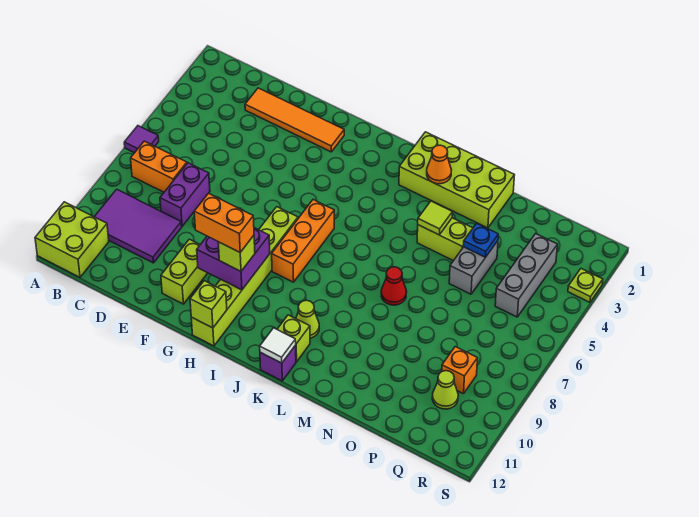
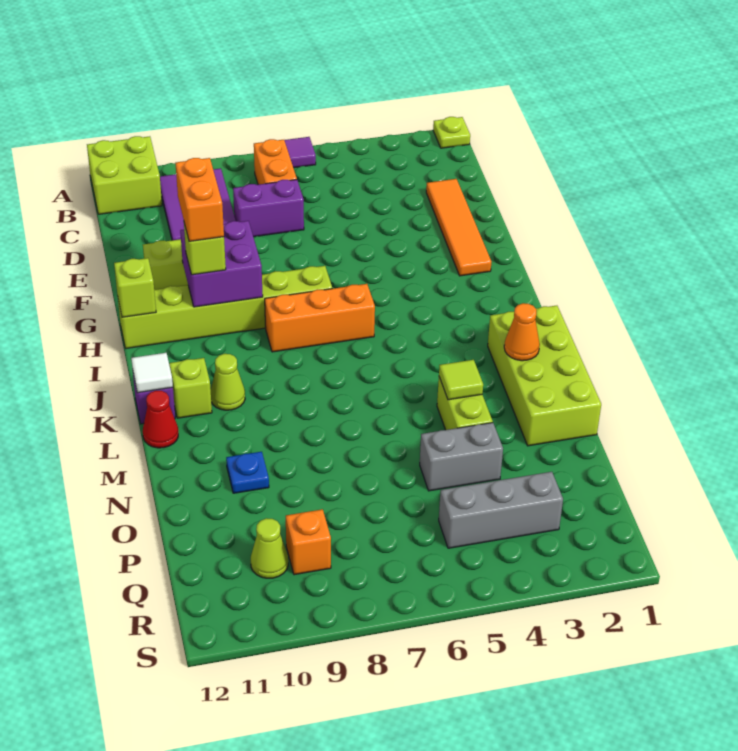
red 1x1 cone [381,267,407,305] -> red 1x1 cone moved to [143,391,178,448]
blue 1x1 plate [464,223,498,257] -> blue 1x1 plate moved to [226,452,269,493]
lime 1x1 plate [568,269,603,302] -> lime 1x1 plate moved to [433,117,470,148]

